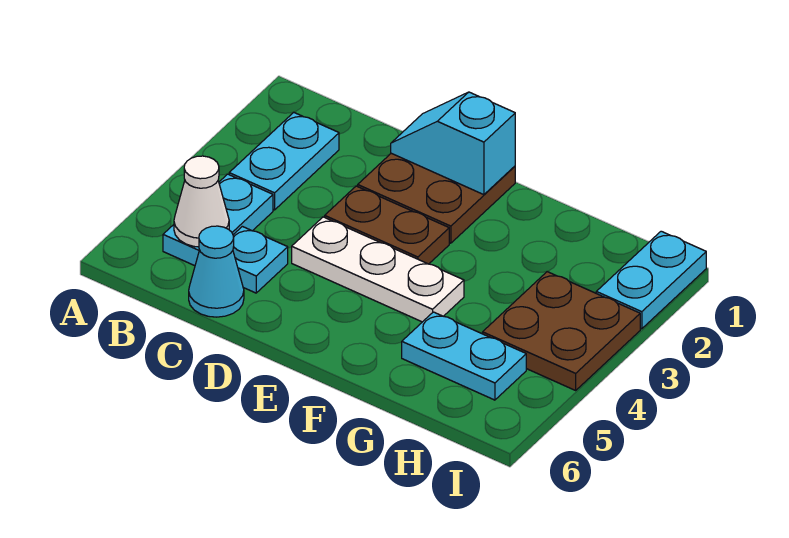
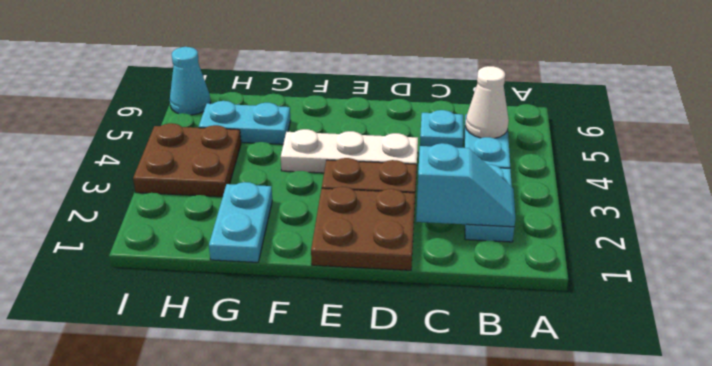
cyan 1x1 cone [189,226,244,317] -> cyan 1x1 cone moved to [170,47,210,115]
cyan 1x2 slope [391,92,515,195] -> cyan 1x2 slope moved to [416,143,516,227]
cyan 1x2 plate [596,231,706,329] -> cyan 1x2 plate moved to [209,182,272,262]

